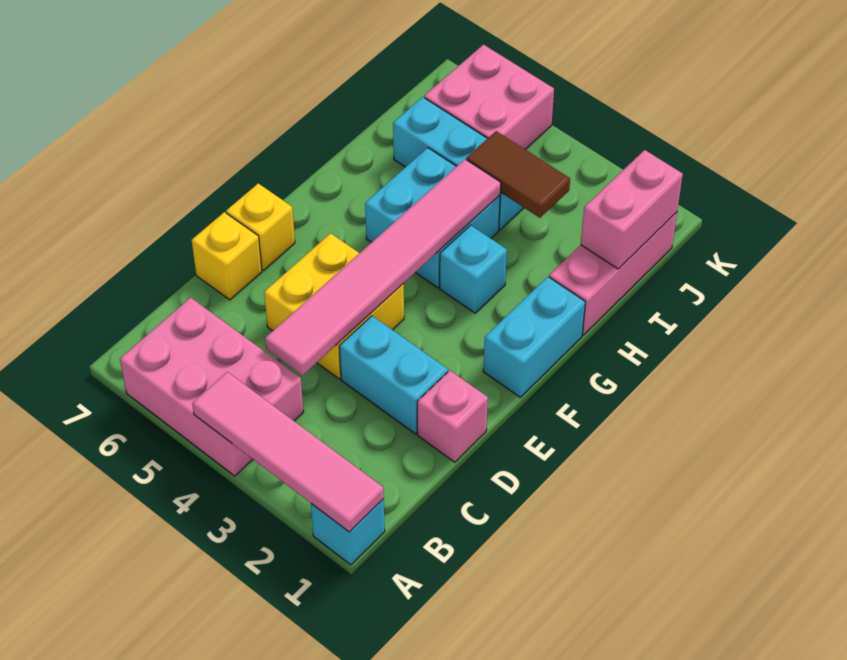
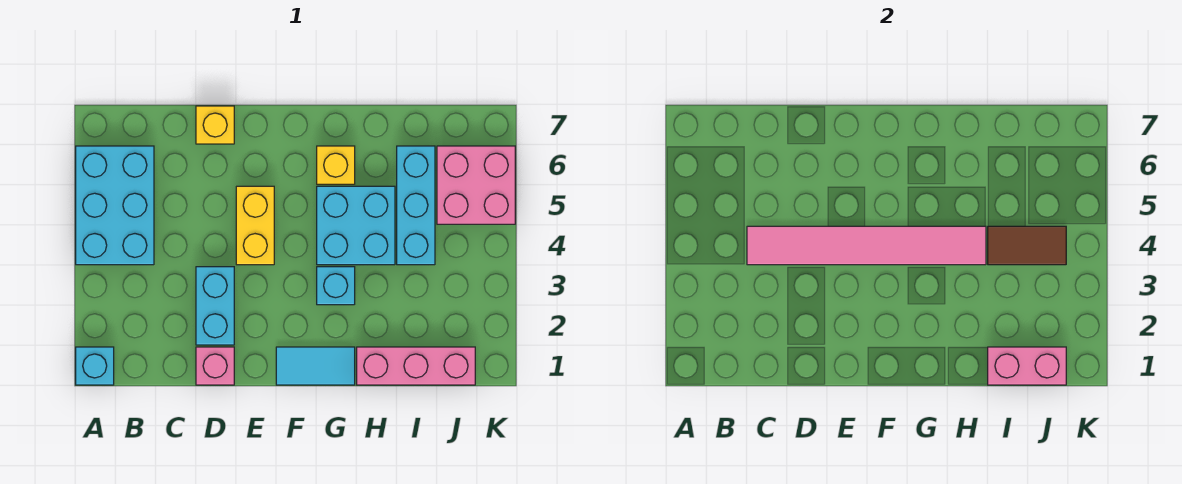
pink 1x4 tile [192,372,384,532] -> none
pink 2x3 brick [120,298,304,476] -> cyan 2x3 brick [76,146,154,265]
yellow 2x2 brick [264,233,404,379] -> yellow 1x2 brick [236,186,274,265]
yellow 1x1 brick [226,183,295,270] -> yellow 1x1 brick moved to [317,146,355,184]
cyan 1x2 brick [483,277,585,397] -> cyan 1x2 tile [276,347,355,385]
brown 1x2 tile [466,131,570,218] -> brown 1x2 tile turned to [988,226,1066,265]

